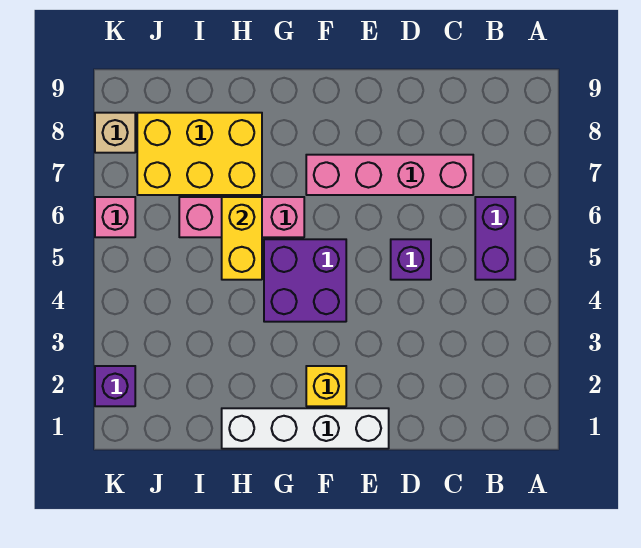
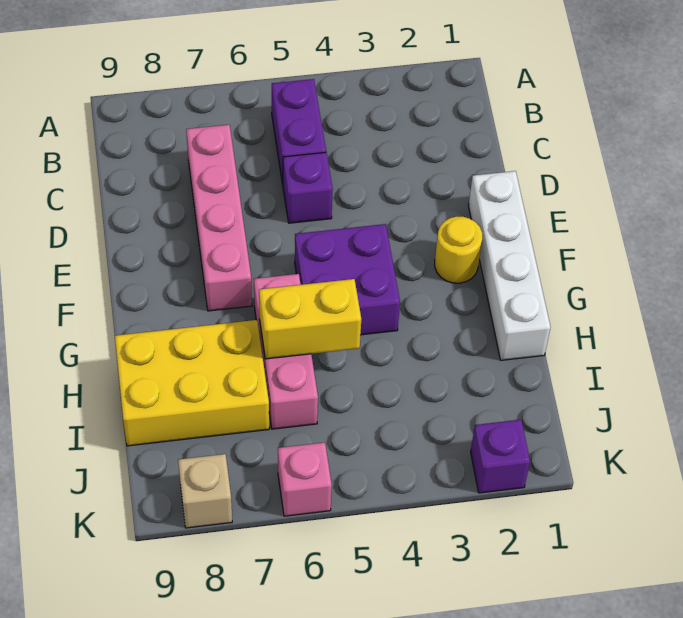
purple 1x2 brick [475,197,515,280] -> purple 1x2 brick turned to [272,79,326,184]
yellow 1x1 brick [306,366,346,406] -> yellow 1x1 round brick [435,216,482,283]
yellow 2x3 brick [137,113,262,195] -> yellow 2x3 brick turned to [115,320,269,446]

